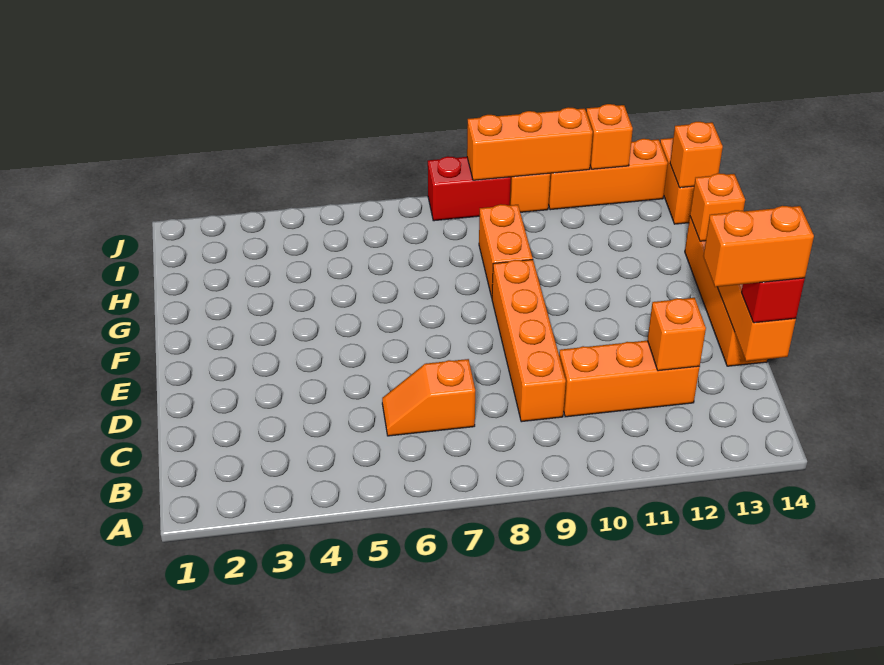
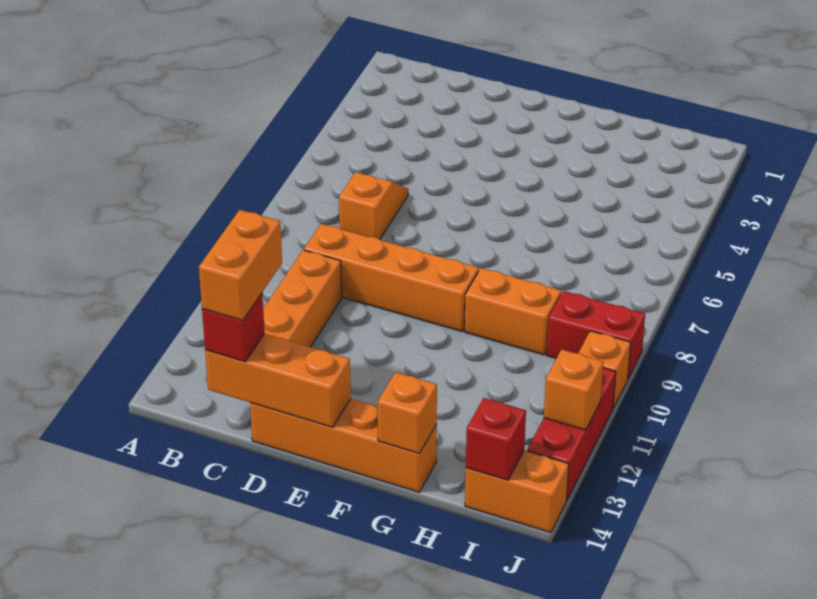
orange 1x1 brick [647,298,706,371] -> none
orange 1x1 brick [670,122,723,188] -> red 1x1 brick [466,398,526,480]
red 1x2 brick [428,156,511,221] -> red 1x2 brick turned to [547,291,645,378]
orange 1x3 brick [467,107,593,180] -> none
orange 1x3 brick [548,139,668,210] -> red 1x3 brick [527,368,616,499]

